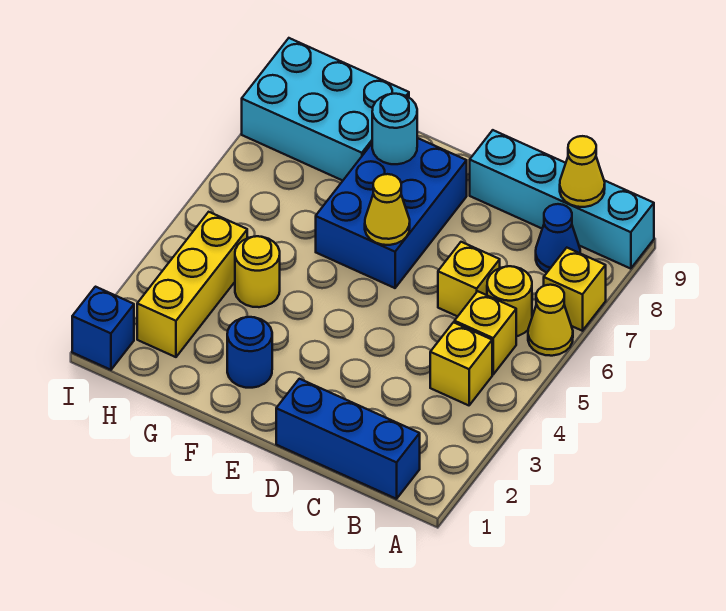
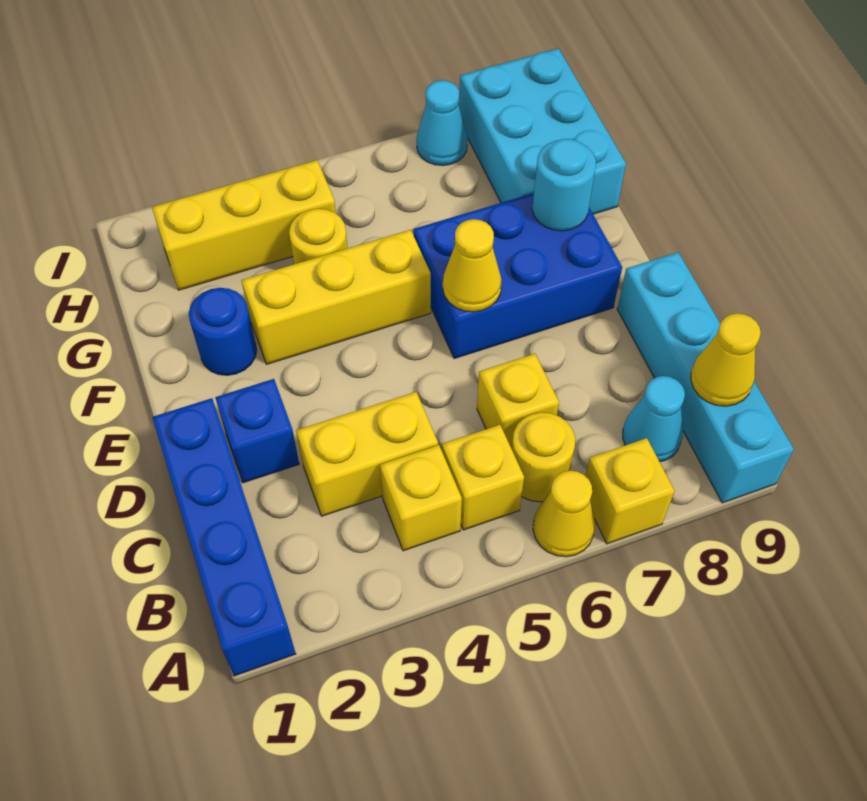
blue 1x3 brick [276,379,420,499] -> blue 1x4 brick [152,398,296,676]
blue 1x1 cone [536,204,580,273] -> cyan 1x1 cone [623,376,685,462]
none -> yellow 1x2 brick [296,392,438,516]
none -> yellow 1x3 brick [241,230,431,364]
blue 1x1 brick [72,287,134,370] -> blue 1x1 brick moved to [215,379,299,483]
none -> cyan 1x1 cone [417,80,468,166]

